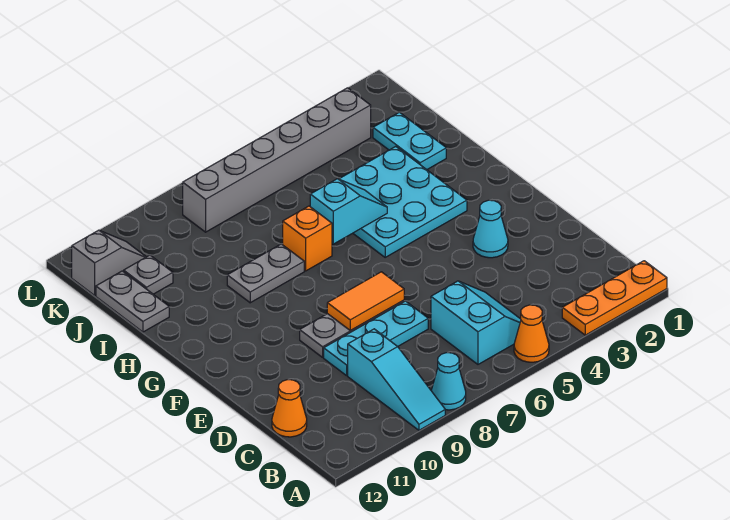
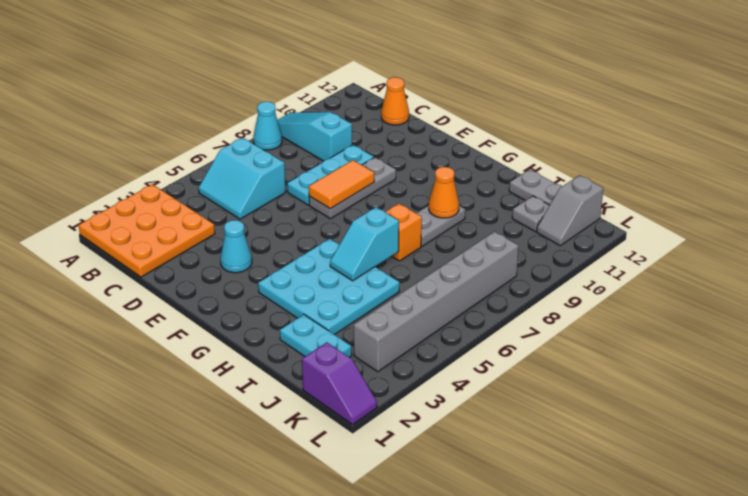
orange 1x3 plate [562,261,667,335] -> orange 3x3 plate [79,184,215,277]
orange 1x1 cone [514,305,549,362] -> orange 1x1 cone moved to [429,167,459,218]
none -> purple 1x2 slope [302,342,377,425]

